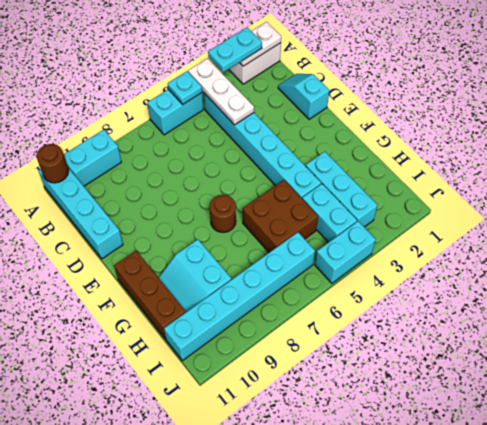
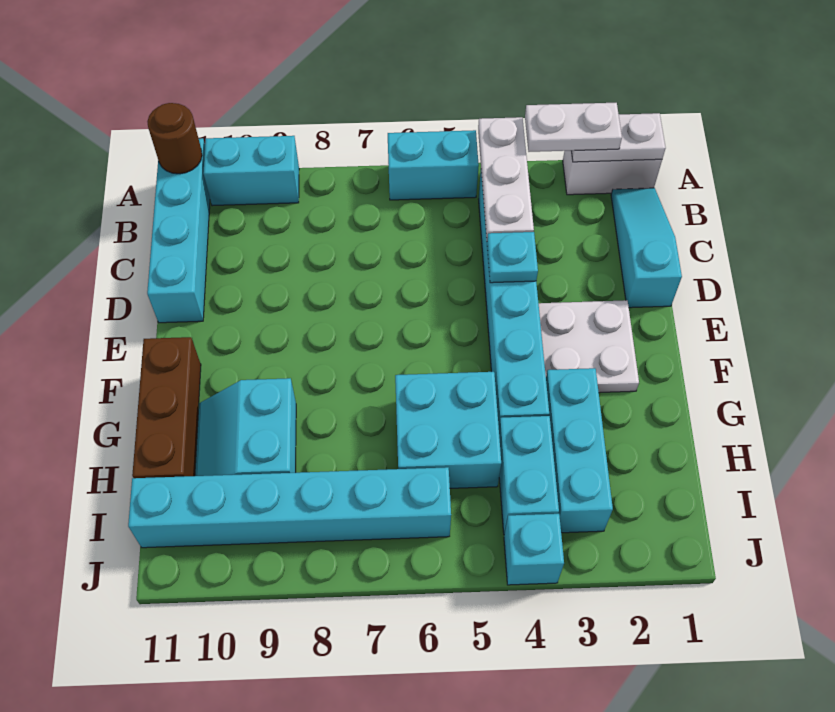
cyan 1x2 plate [208,27,262,73] -> white 1x2 plate [525,103,622,152]
cyan 1x1 plate [168,71,202,105] -> cyan 1x1 plate moved to [487,232,538,283]
cyan 1x2 slope [278,74,330,119] -> cyan 1x3 slope [611,188,682,308]
none -> white 2x2 plate [539,300,639,393]
brown 1x1 round brick [210,195,236,232] -> none
brown 2x2 brick [243,180,318,252] -> cyan 2x2 brick [395,372,501,488]
cyan 1x2 brick [315,221,376,283] -> cyan 1x1 brick [504,514,564,585]

